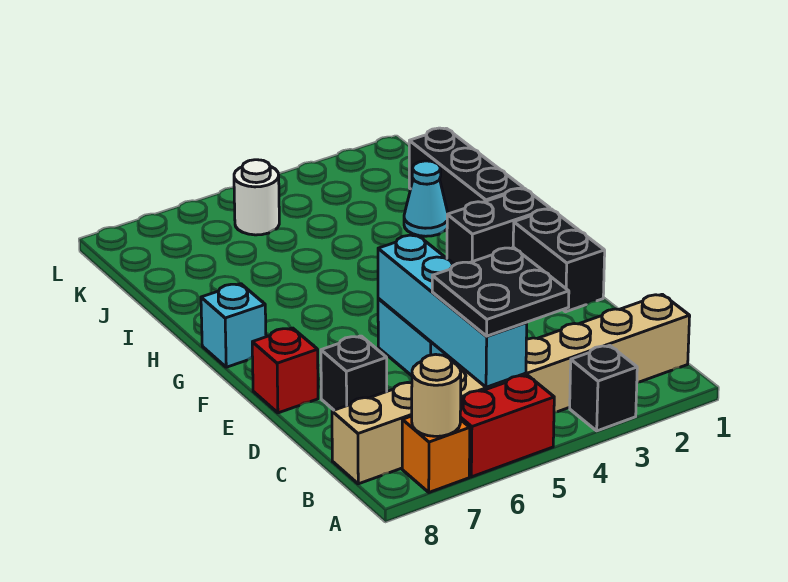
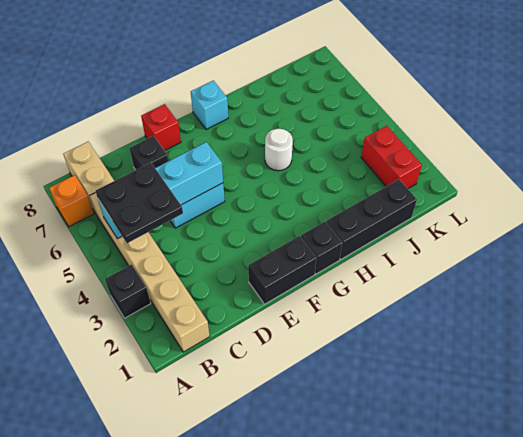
red 1x2 brick [460,375,554,477] -> red 1x2 brick moved to [361,126,422,189]
tan 1x1 round brick [412,354,461,436] -> none
black 1x2 brick [447,188,550,265] -> black 1x1 brick [301,221,343,274]
cyan 1x1 cone [404,161,448,236] -> none
white 1x1 round brick [234,160,279,235] -> white 1x1 round brick moved to [265,129,293,171]

